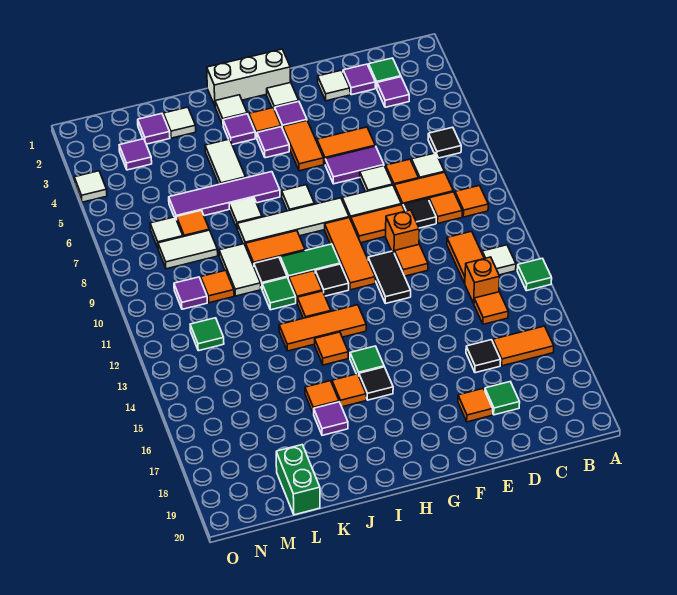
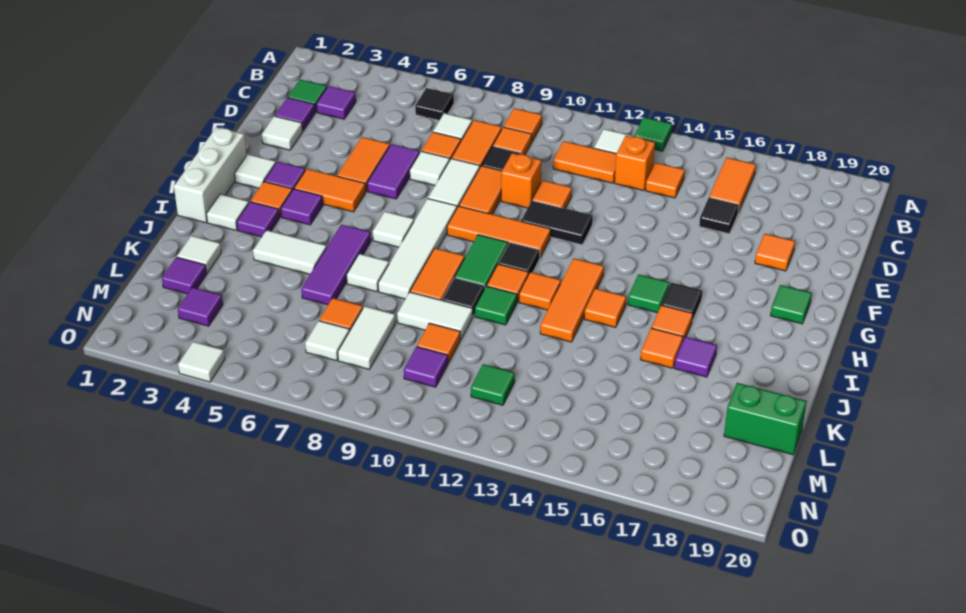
green 1x1 tile [485,382,520,415] -> green 1x1 tile moved to [770,285,812,324]
purple 1x4 tile [169,172,280,220] -> purple 1x3 tile [301,225,371,305]

